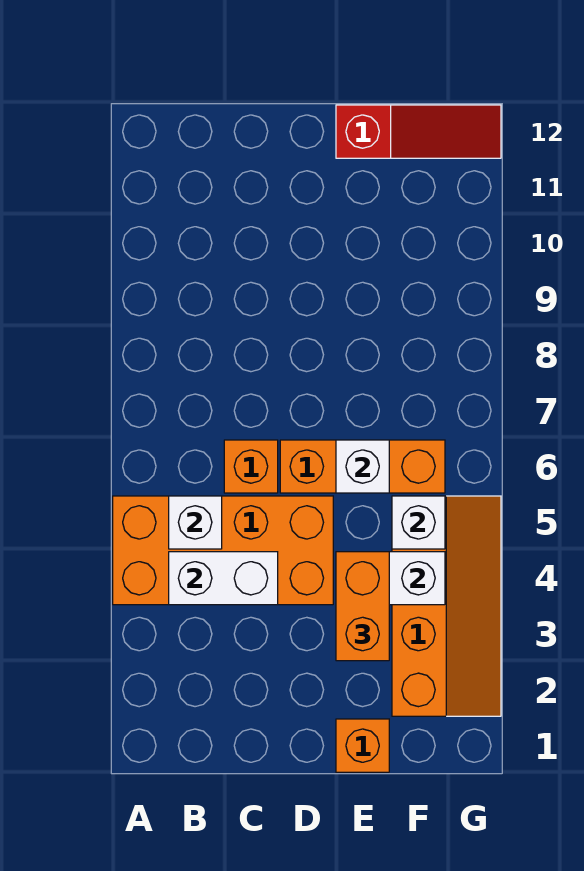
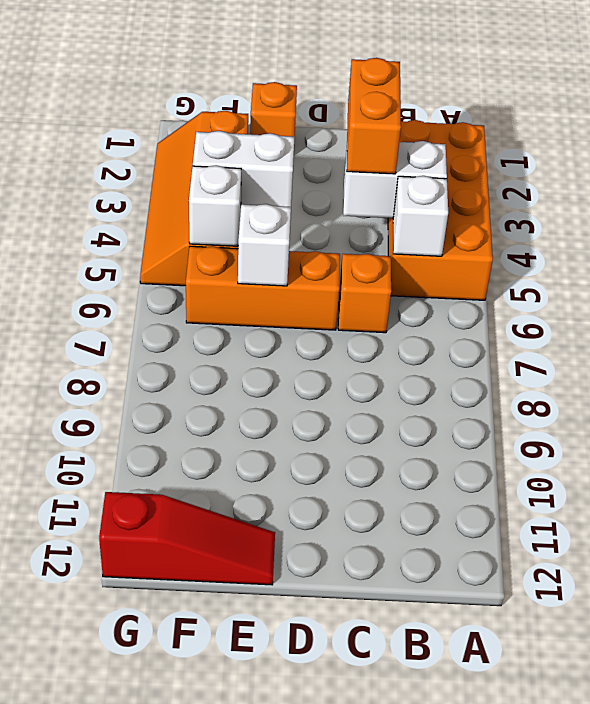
orange 2x4 brick [113,496,333,605] -> orange 2x4 brick turned to [388,120,493,300]
orange 1x2 brick [336,552,389,661] -> orange 1x2 brick moved to [347,58,401,174]
red 1x3 slope [336,105,501,158] -> red 1x3 slope turned to [99,492,275,585]

